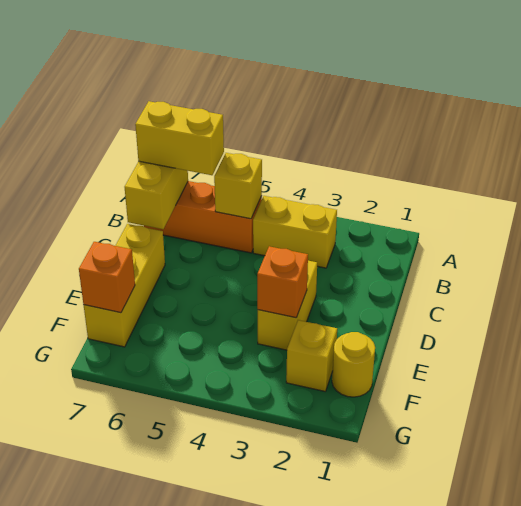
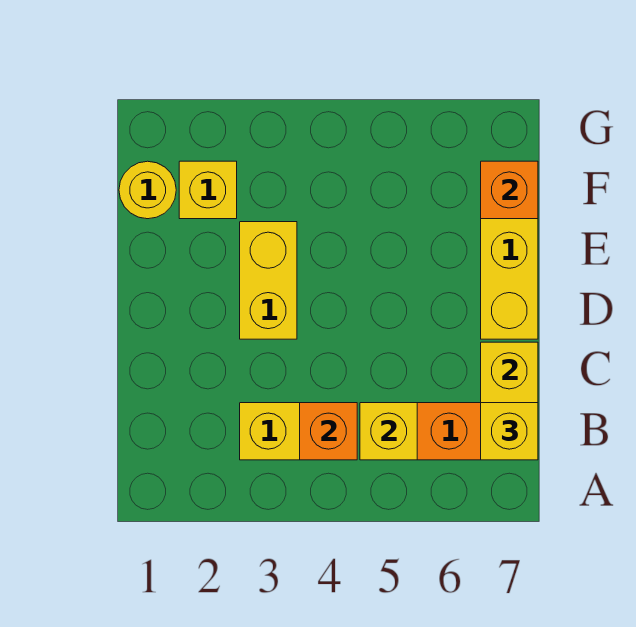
yellow 1x2 brick [135,101,224,175] -> yellow 1x1 brick [481,403,538,460]
orange 1x1 brick [257,246,308,318] -> orange 1x1 brick moved to [300,403,357,460]

